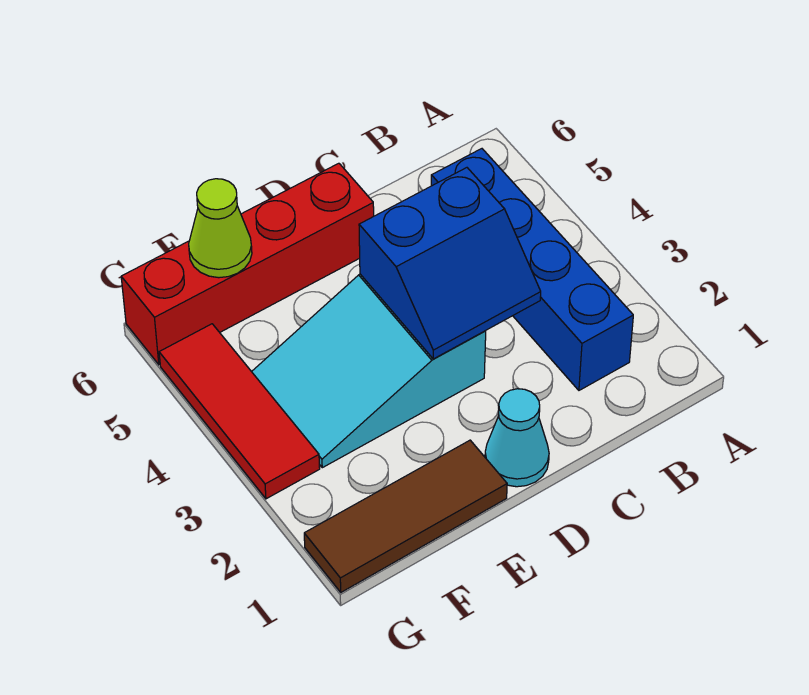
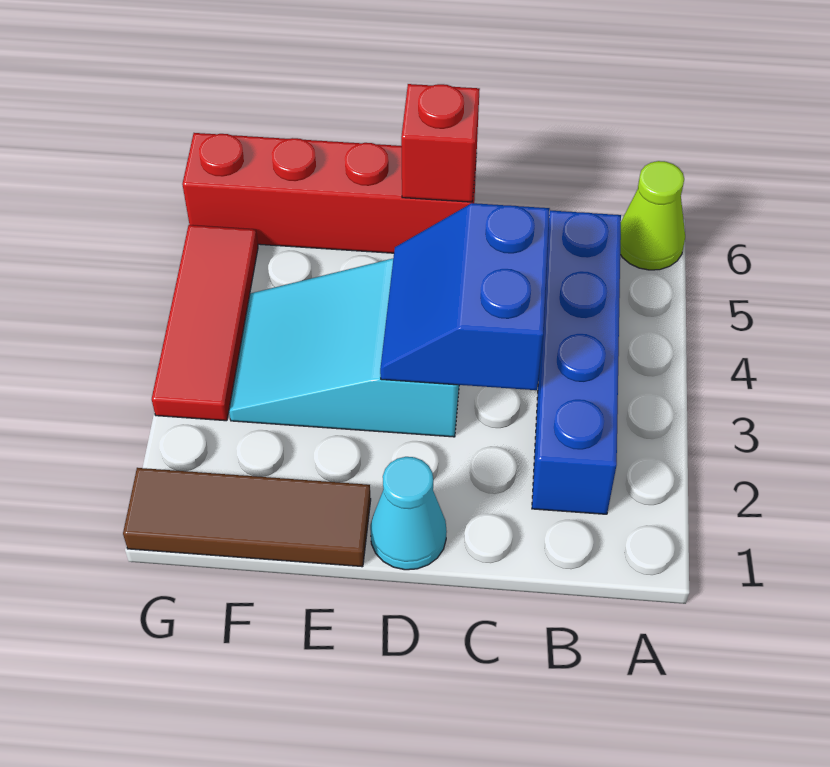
blue 2x2 slope [359,168,541,359] -> blue 2x2 slope turned to [380,203,550,390]
none -> red 1x1 brick [401,84,480,202]
lime 1x1 cone [189,179,252,278] -> lime 1x1 cone moved to [620,161,685,270]

